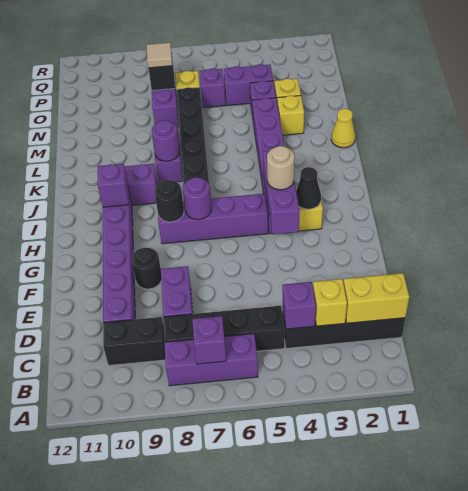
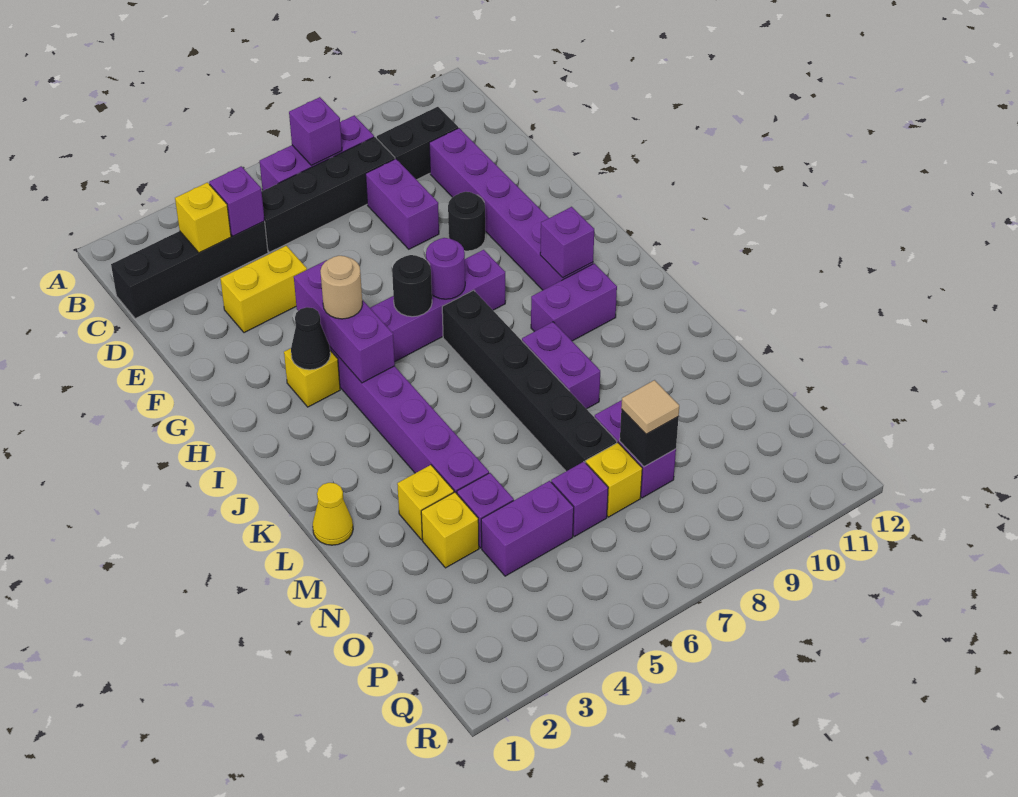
yellow 1x2 brick [343,273,409,323] -> yellow 1x2 brick moved to [220,246,307,333]
black 1x1 round brick [154,180,184,222] -> black 1x1 round brick moved to [392,255,432,317]
purple 1x1 round brick [152,120,180,161] -> none

